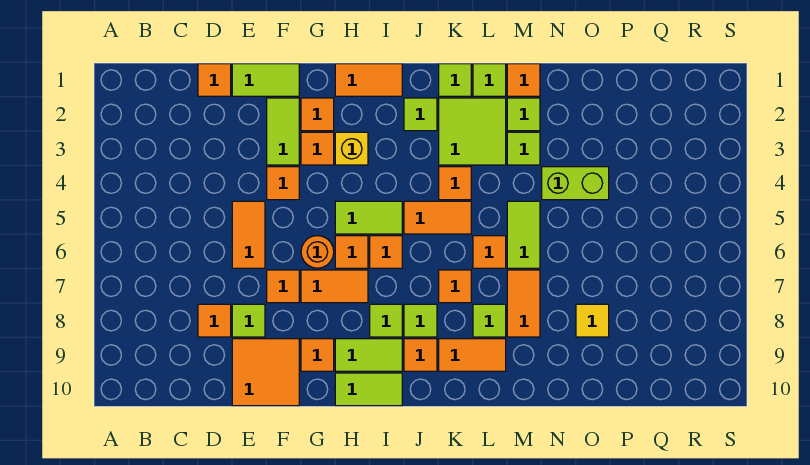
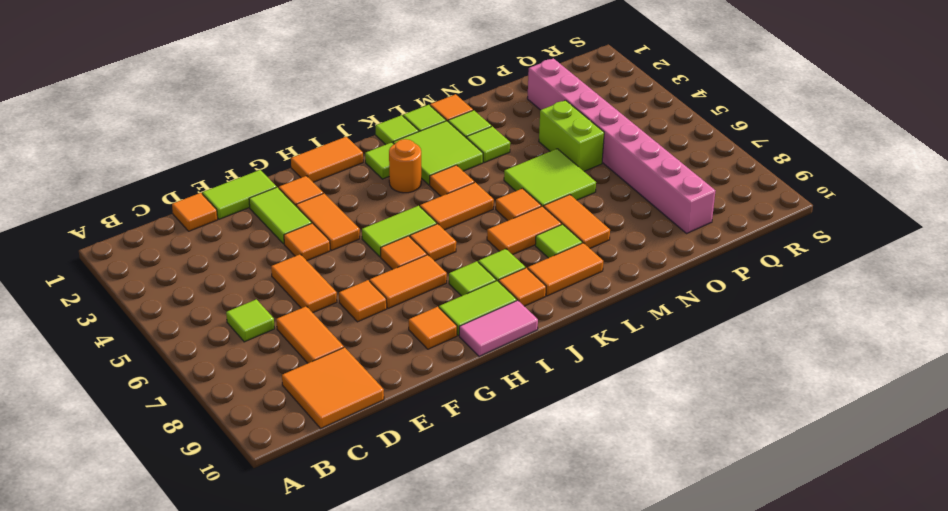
orange 1x1 tile [198,304,231,337] -> orange 1x2 tile [276,306,344,363]
lime 1x1 tile [232,304,265,337] -> lime 1x1 tile moved to [226,299,275,342]
orange 2x2 tile [232,339,299,406] -> orange 2x2 tile moved to [282,347,384,428]
orange 1x1 tile [301,132,334,165] -> orange 1x2 tile [296,193,360,250]
orange 1x1 round brick [301,236,334,268] -> orange 1x1 round brick moved to [389,139,421,193]
yellow 1x1 brick [335,132,368,165] -> none
lime 1x2 tile [335,373,402,406] -> pink 1x2 tile [459,300,538,356]
orange 1x1 tile [439,270,471,303] -> orange 1x2 tile [487,206,562,255]
lime 1x2 tile [507,201,540,268] -> lime 2x2 tile [504,149,596,207]
lime 1x2 brick [542,167,609,200] -> lime 1x2 brick turned to [539,100,604,171]
yellow 1x1 tile [576,304,609,337] -> none
none -> pink 1x8 brick [527,58,715,233]

